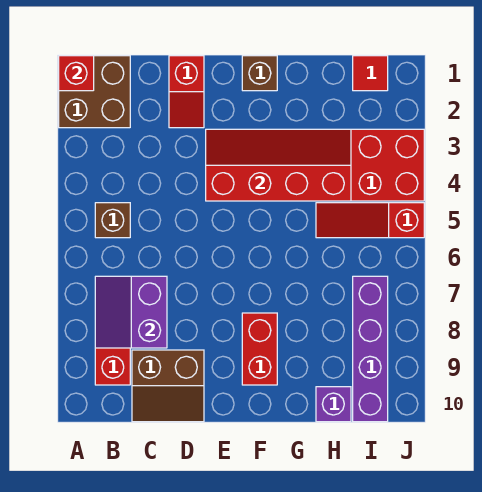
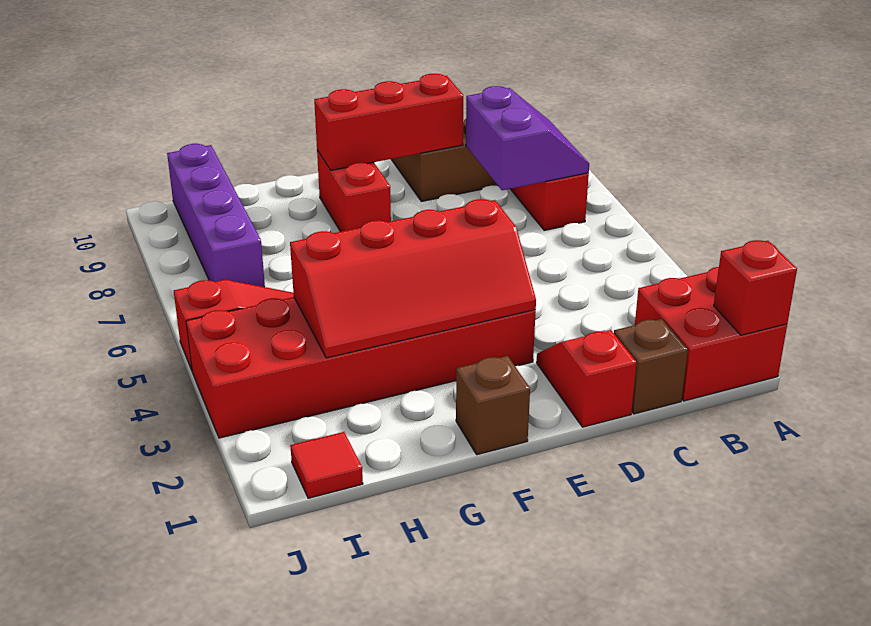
brown 2x2 brick [59,56,130,128] -> red 2x2 brick [635,267,787,401]
brown 1x1 brick [95,203,130,238] -> brown 1x1 brick moved to [614,319,688,414]
none -> red 1x3 brick [314,74,463,170]
purple 1x1 brick [316,387,351,422] -> none

